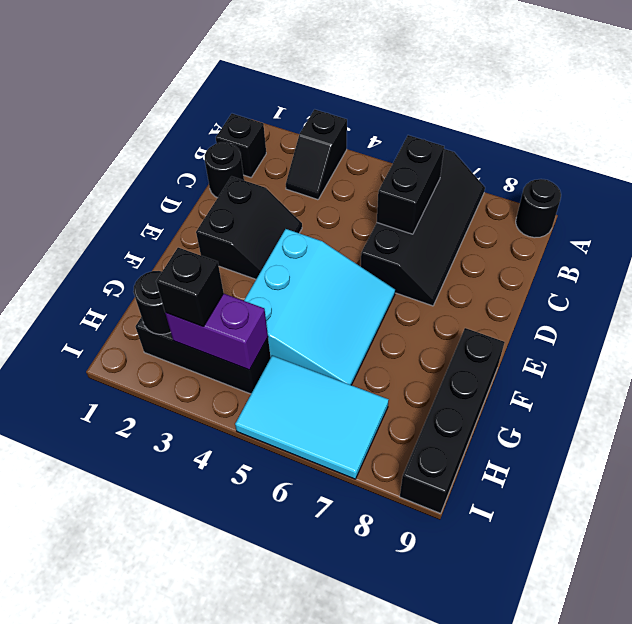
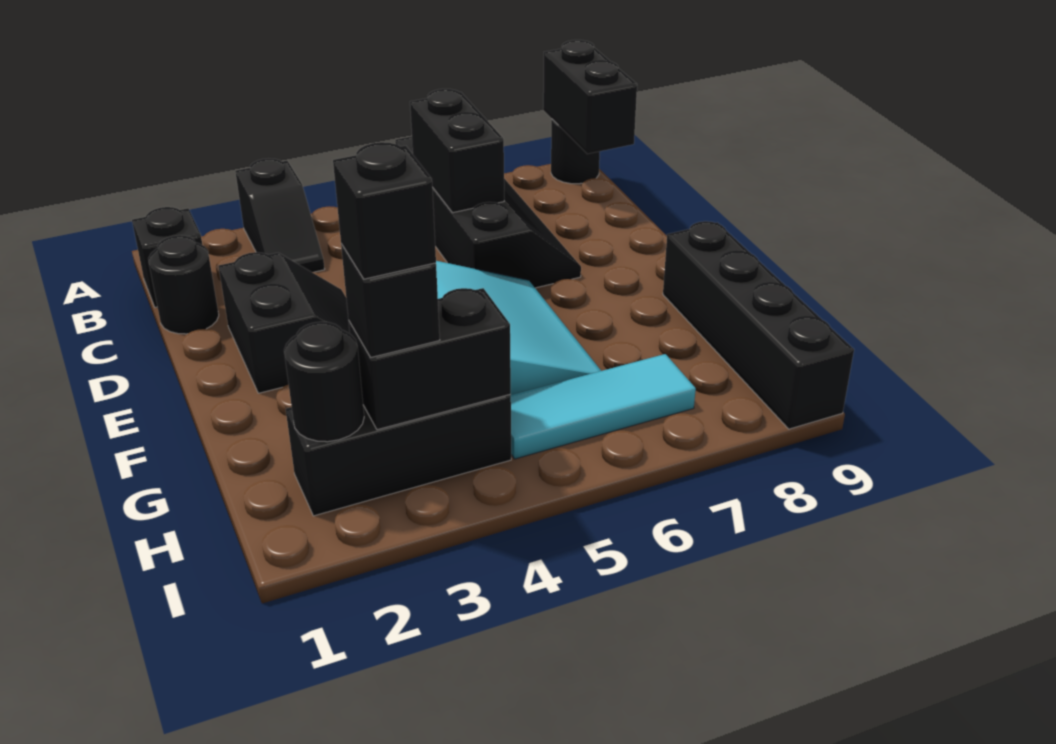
none -> black 1x2 brick [543,40,637,154]
purple 1x2 brick [165,294,268,370] -> black 1x2 brick [349,288,511,430]
none -> black 1x1 brick [333,142,436,279]
cyan 2x3 tile [235,356,389,479] -> cyan 1x3 tile [511,354,696,459]

